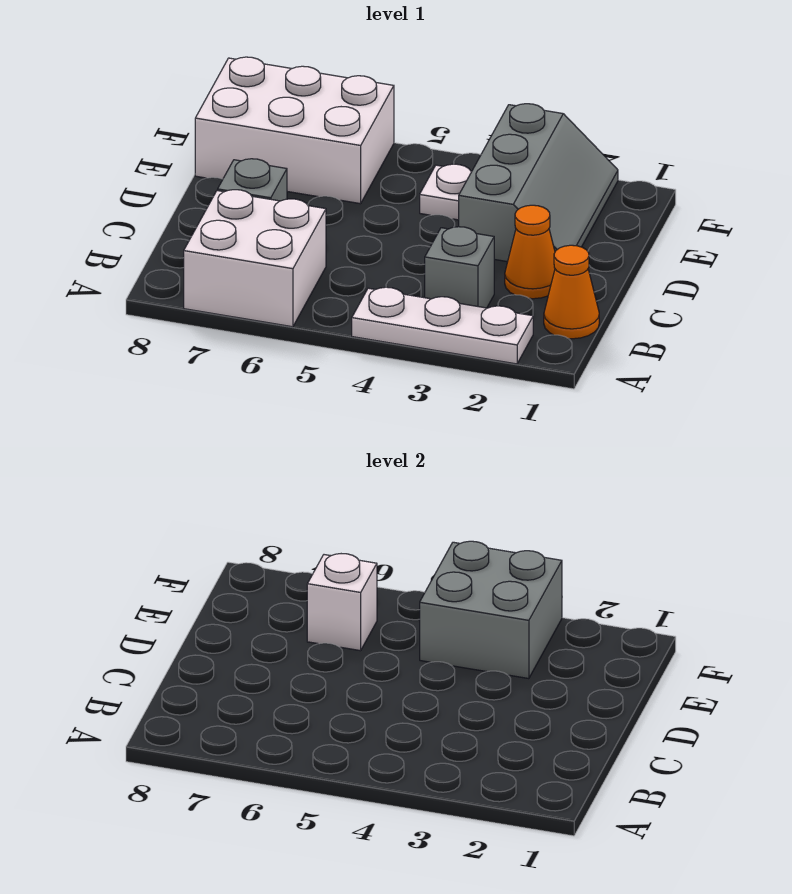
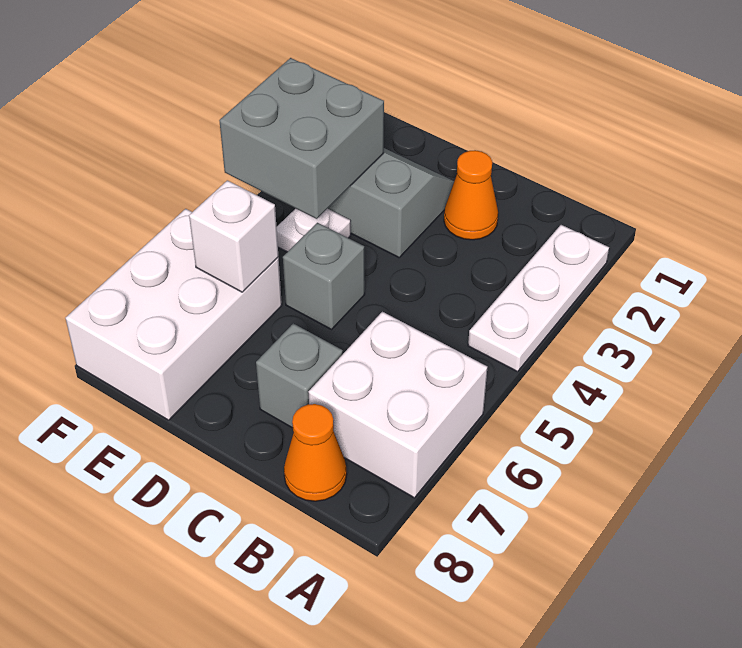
orange 1x1 cone [544,245,599,339] -> orange 1x1 cone moved to [284,404,347,501]
grey 1x1 brick [425,227,494,308] -> grey 1x1 brick moved to [283,223,365,330]

